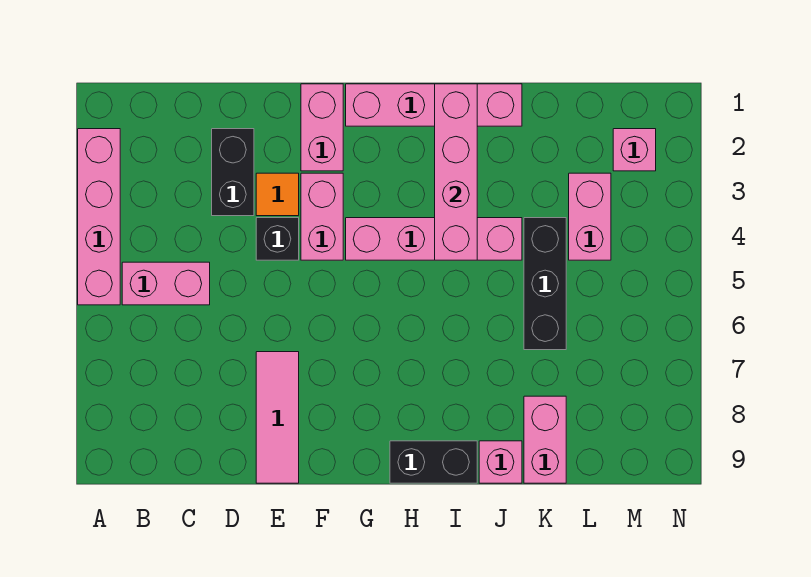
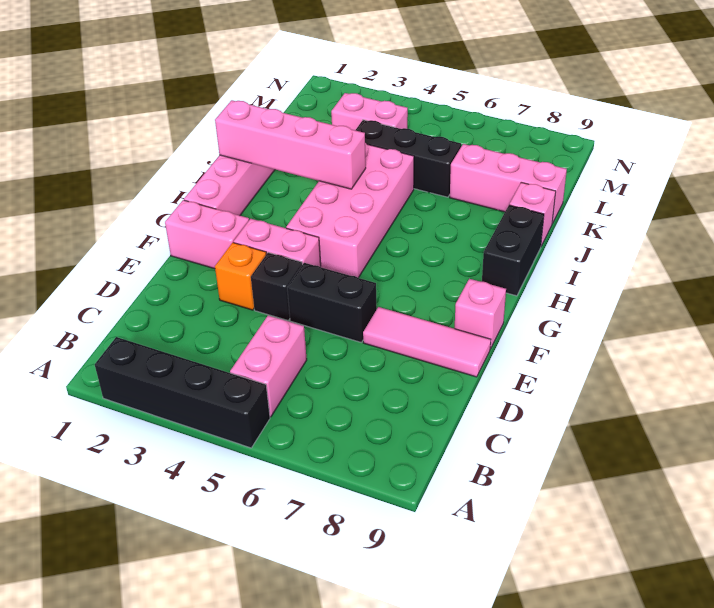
pink 1x4 brick [78,129,120,305] -> black 1x4 brick [95,337,270,448]
black 1x2 brick [212,129,254,216] -> black 1x2 brick moved to [287,263,377,343]
orange 1x1 tile [256,173,299,216] -> orange 1x1 brick [215,243,266,310]
pink 1x4 brick [346,218,522,260] -> pink 2x4 brick [286,143,414,278]
pink 1x2 brick [524,396,566,483] -> pink 1x3 brick [450,144,567,224]
pink 1x1 brick [613,129,656,171] -> pink 1x1 brick moved to [455,279,506,349]

